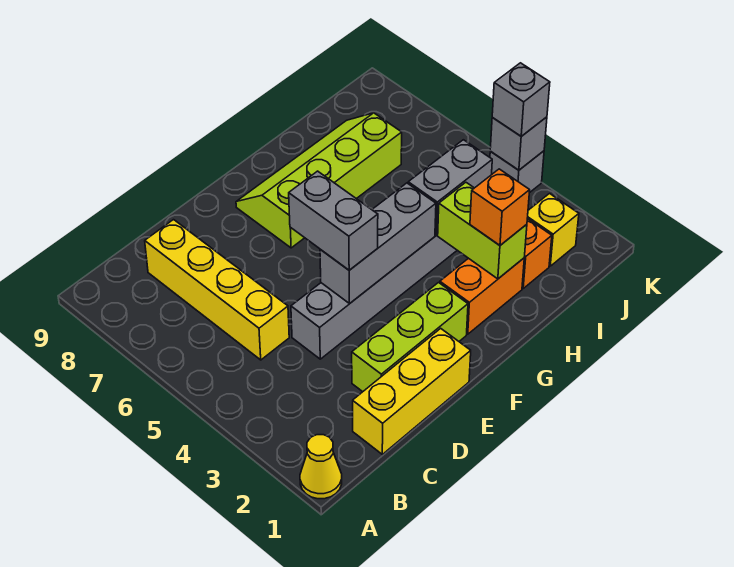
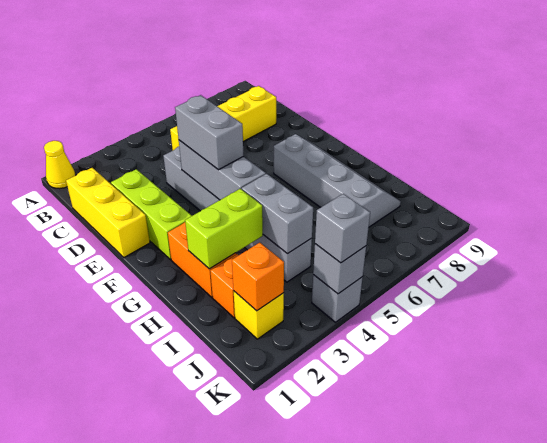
grey 1x2 brick [289,171,378,270] -> grey 1x2 brick turned to [175,95,243,170]
lime 2x4 slope [236,113,402,248] -> grey 2x4 slope [274,134,401,227]
orange 1x1 brick [470,169,530,245] -> orange 1x1 brick moved to [232,243,284,311]

